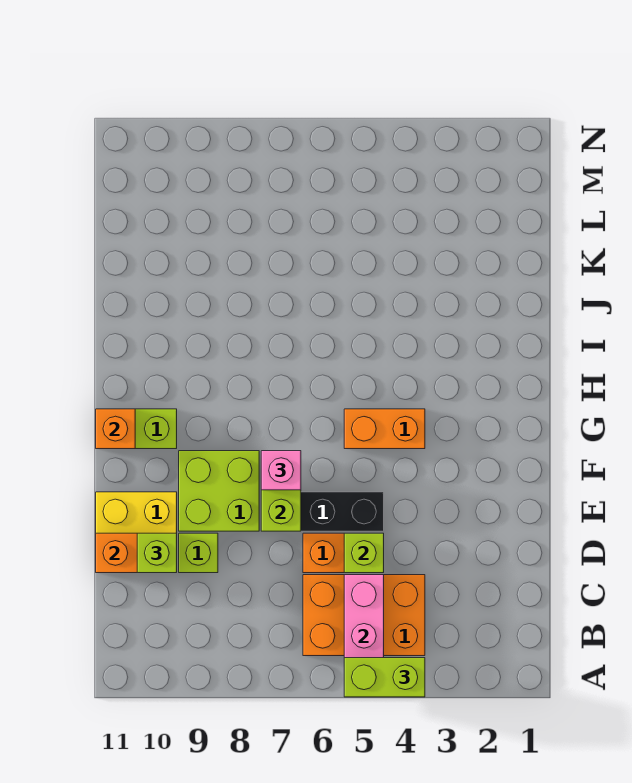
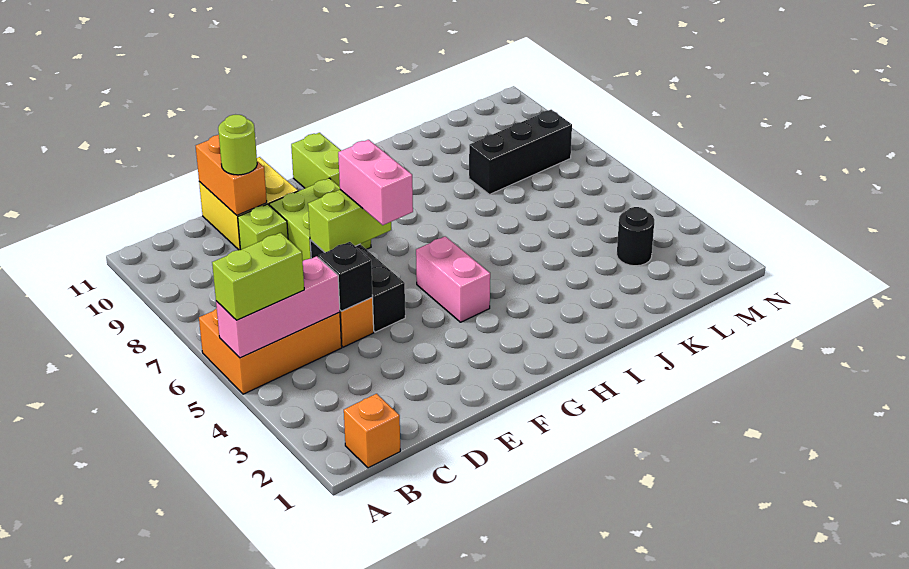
lime 1x2 brick [344,658,425,697] -> lime 1x2 brick turned to [212,233,304,320]
orange 2x3 brick [303,575,425,656] -> orange 2x3 brick turned to [199,308,342,394]
lime 1x1 brick [344,533,384,573] -> black 1x1 brick [319,242,373,311]
lime 1x1 brick [137,533,177,573] -> lime 1x1 round brick [218,115,257,175]
pink 1x1 brick [261,451,301,490] -> pink 1x2 brick [338,140,413,225]
orange 1x2 brick [344,409,425,449] -> pink 1x2 brick [416,236,490,322]
orange 1x1 brick [96,409,135,449] -> orange 1x1 brick moved to [344,394,400,468]
none -> black 1x3 brick [469,110,572,194]
none -> black 1x1 round brick [617,207,654,266]

